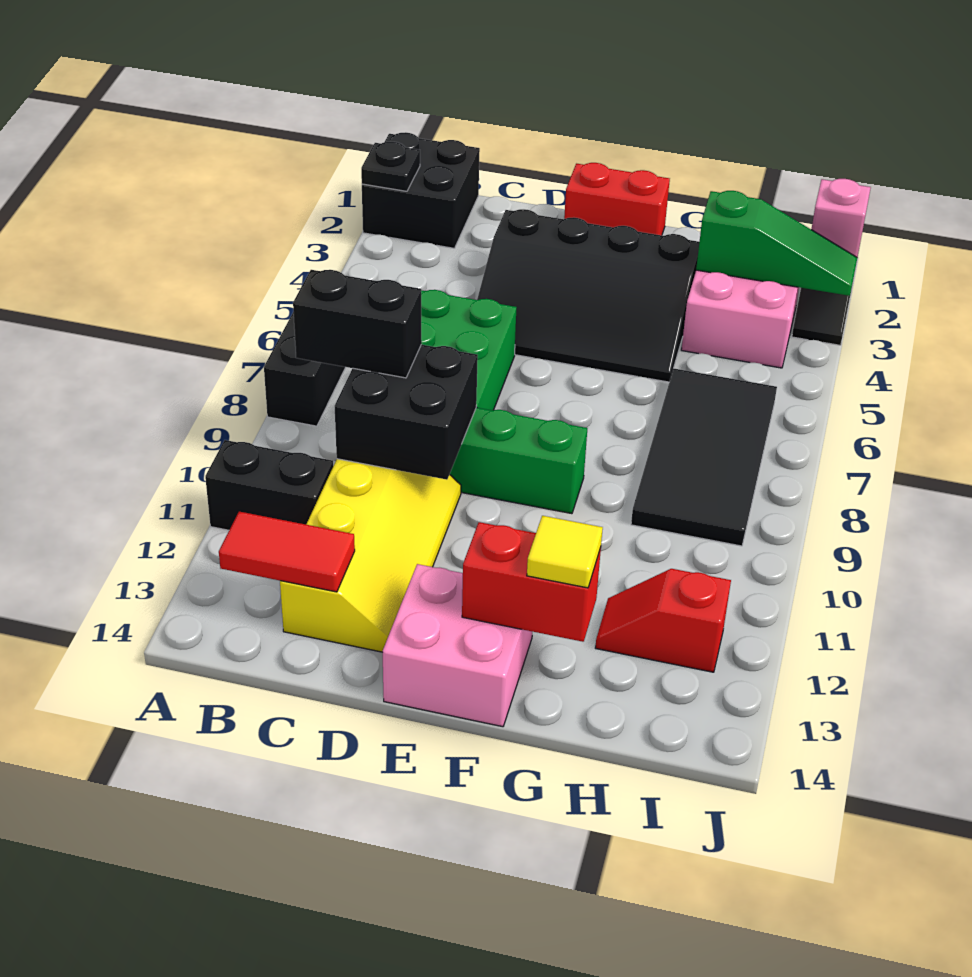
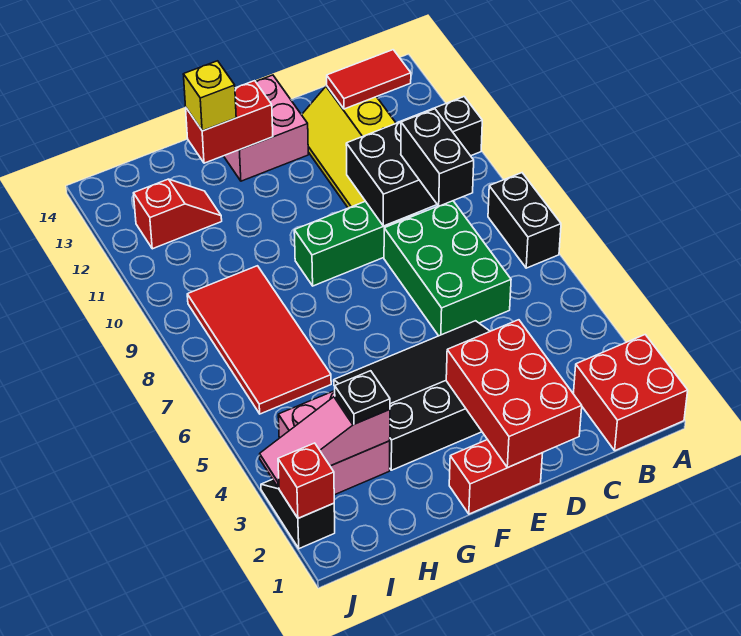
black 2x2 brick [362,132,480,248] -> red 2x2 brick [573,335,688,451]
black 1x1 plate [361,142,420,191] -> black 1x1 plate moved to [335,371,390,424]
black 1x2 brick [293,270,422,378] -> black 1x2 brick turned to [401,109,474,206]
none -> red 2x3 brick [446,320,582,467]
yellow 1x1 tile [527,516,603,588] -> yellow 1x1 brick [183,61,236,131]
green 1x3 slope [696,191,857,296] -> pink 1x3 slope [260,396,390,488]
black 2x4 tile [631,368,777,546] -> red 2x4 tile [187,266,331,414]
pink 1x1 brick [811,179,871,257] -> red 1x1 brick [278,443,334,518]

